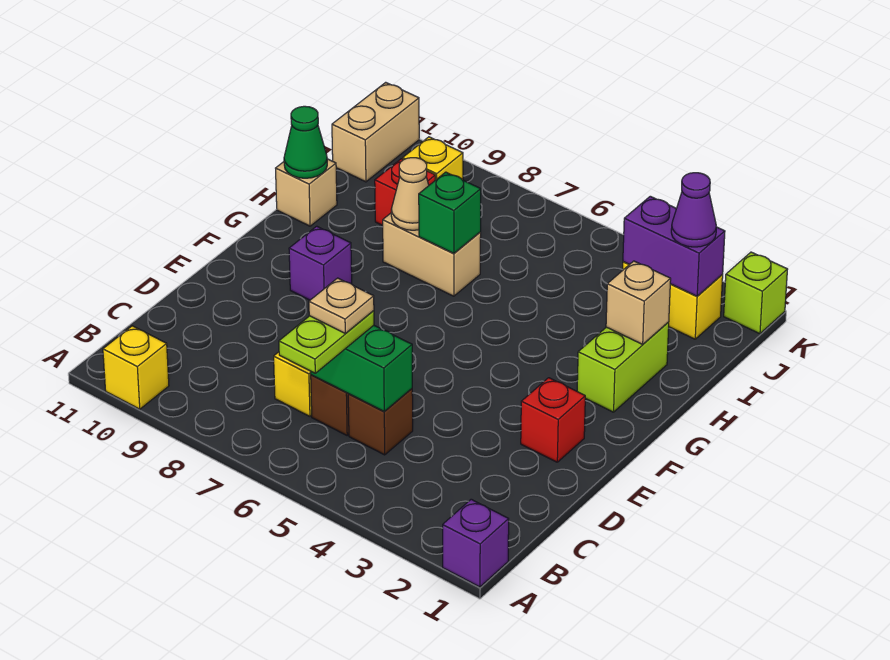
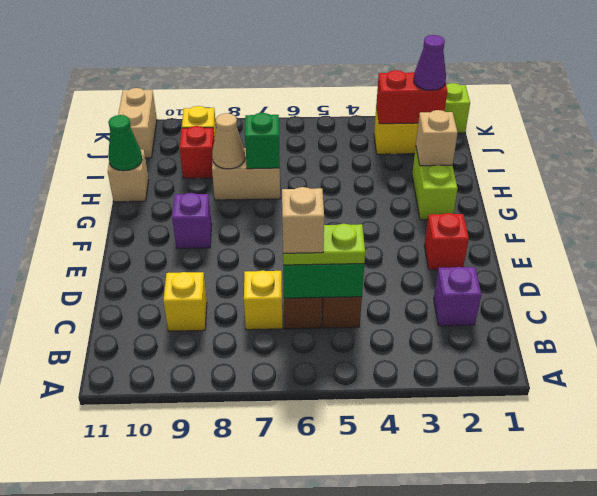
purple 1x1 brick [443,499,509,587] -> purple 1x1 brick moved to [434,267,481,326]
yellow 1x1 brick [103,326,169,409] -> yellow 1x1 brick moved to [163,272,207,331]
lime 1x2 plate [279,311,374,373] -> lime 1x2 plate turned to [283,224,365,265]
tan 1x1 plate [309,278,374,334] -> tan 1x1 brick [282,187,324,253]
purple 1x2 brick [623,196,725,296] -> red 1x2 brick [376,70,447,124]

